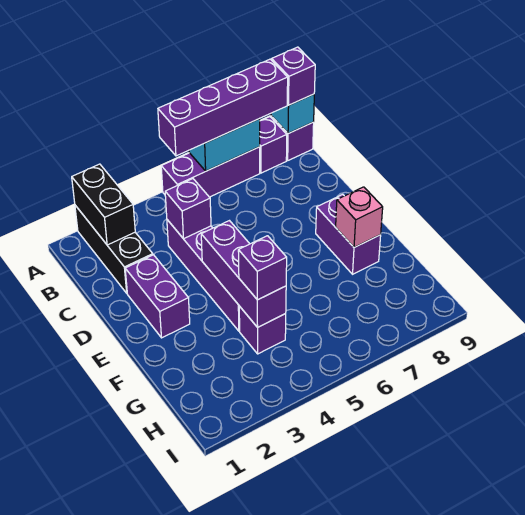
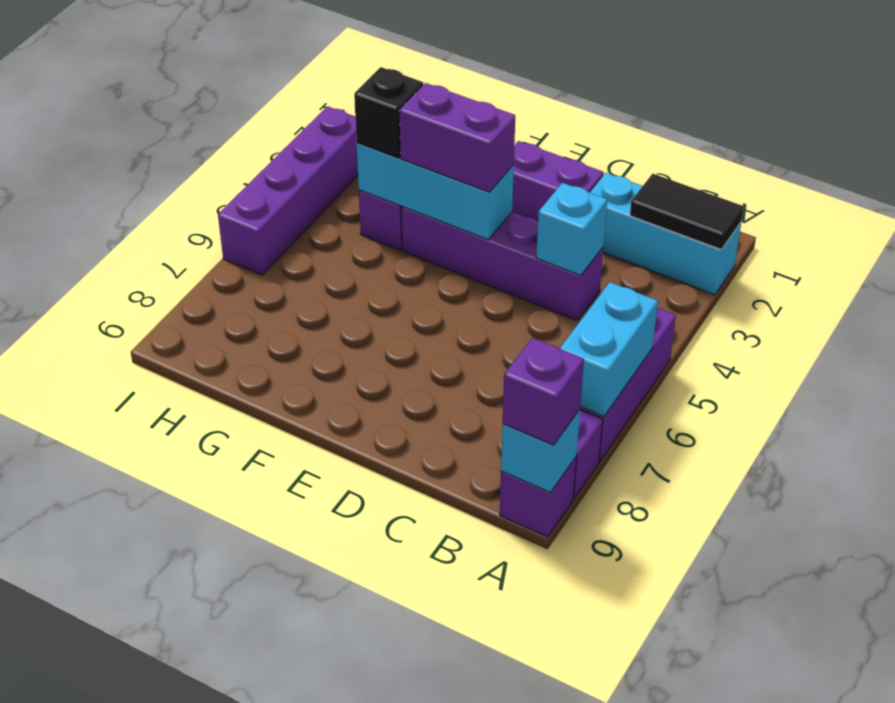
black 1x3 brick [75,205,153,293] -> cyan 1x3 brick [590,173,741,295]
black 1x2 brick [72,164,135,245] -> black 1x2 tile [630,174,744,250]
purple 1x4 brick [158,59,288,156] -> purple 1x4 brick moved to [218,106,358,275]
purple 1x1 brick [165,179,211,239] -> cyan 1x1 brick [536,183,607,275]
purple 1x3 brick [201,221,286,327] -> cyan 1x3 brick [357,143,514,240]
purple 1x2 brick [316,194,381,274] -> purple 1x2 brick moved to [399,83,515,192]
pink 1x1 brick [336,187,383,247] -> none
purple 1x1 brick [238,236,287,300] -> black 1x1 brick [354,67,423,158]

